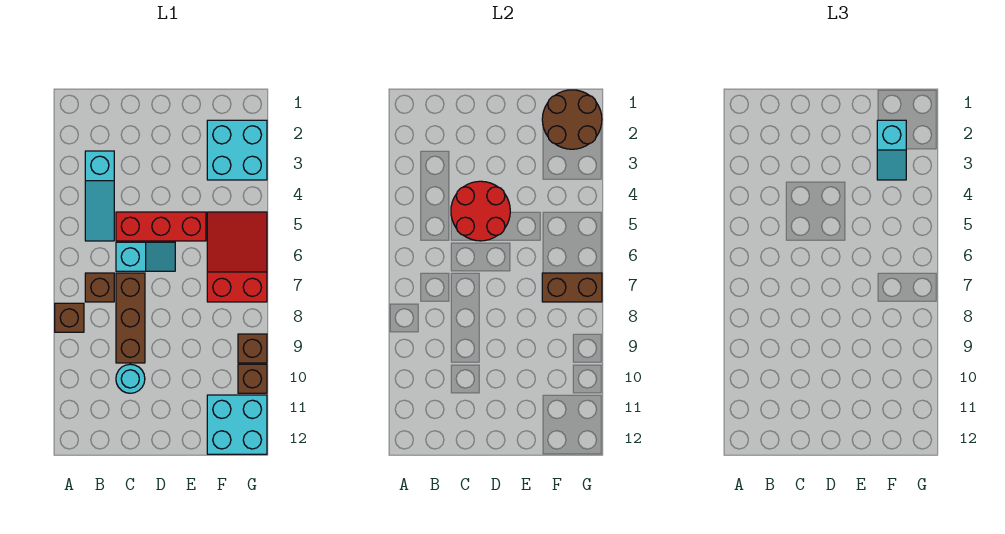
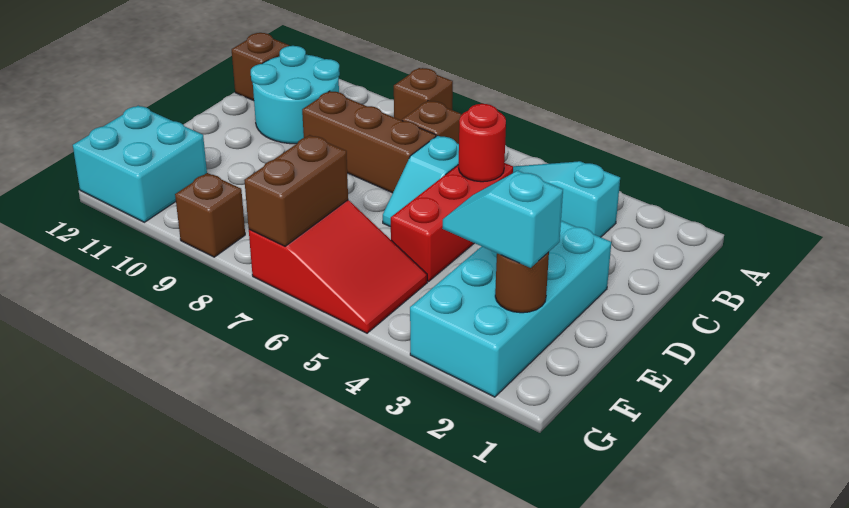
red 2x2 round brick [451,181,510,241] -> red 1x1 round brick [459,104,506,182]
cyan 1x1 round brick [116,364,145,393] -> cyan 2x2 round brick [251,46,340,144]
brown 2x2 round brick [542,90,602,149] -> brown 1x1 round brick [495,252,549,313]
cyan 2x2 brick [207,120,267,180] -> cyan 2x4 brick [410,221,611,397]
brown 1x1 brick [238,364,267,393] -> brown 1x1 brick moved to [232,33,289,101]

